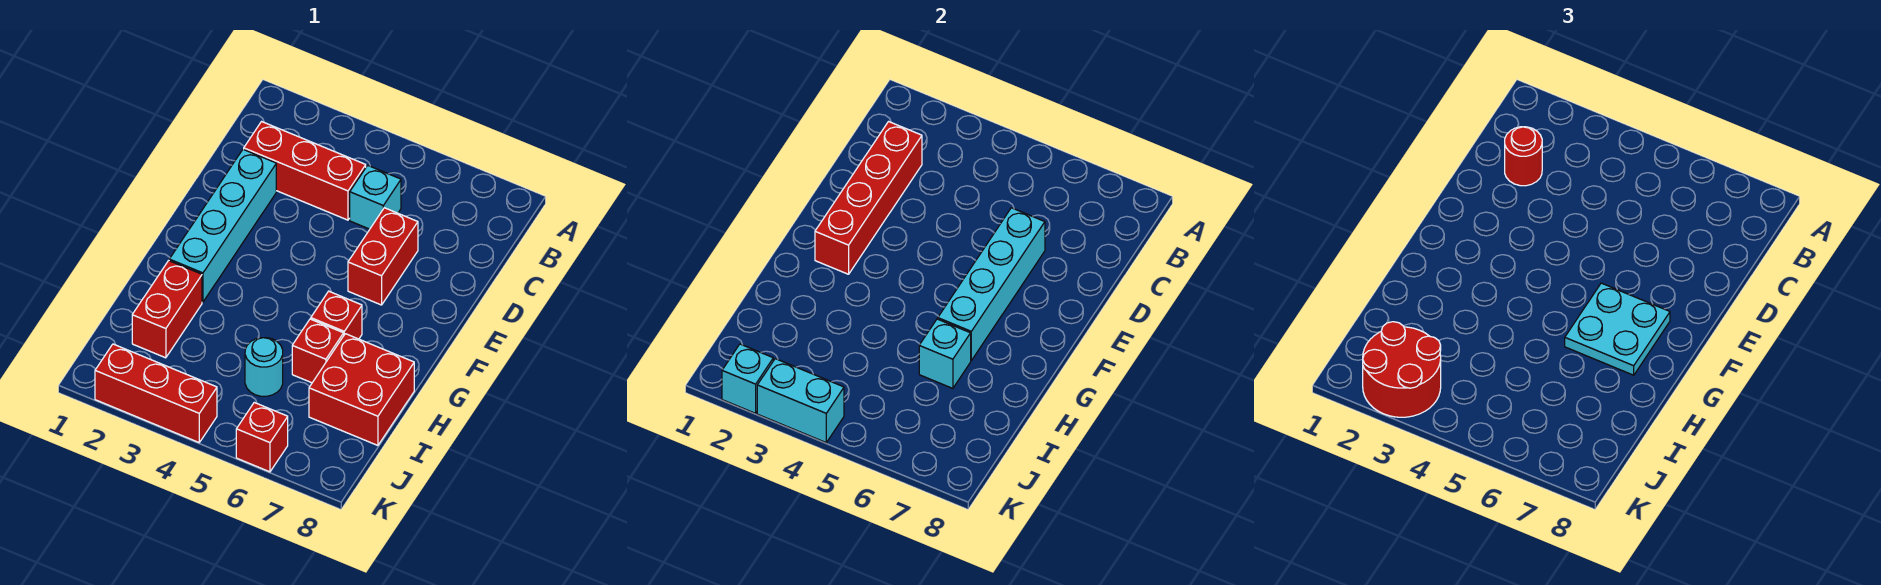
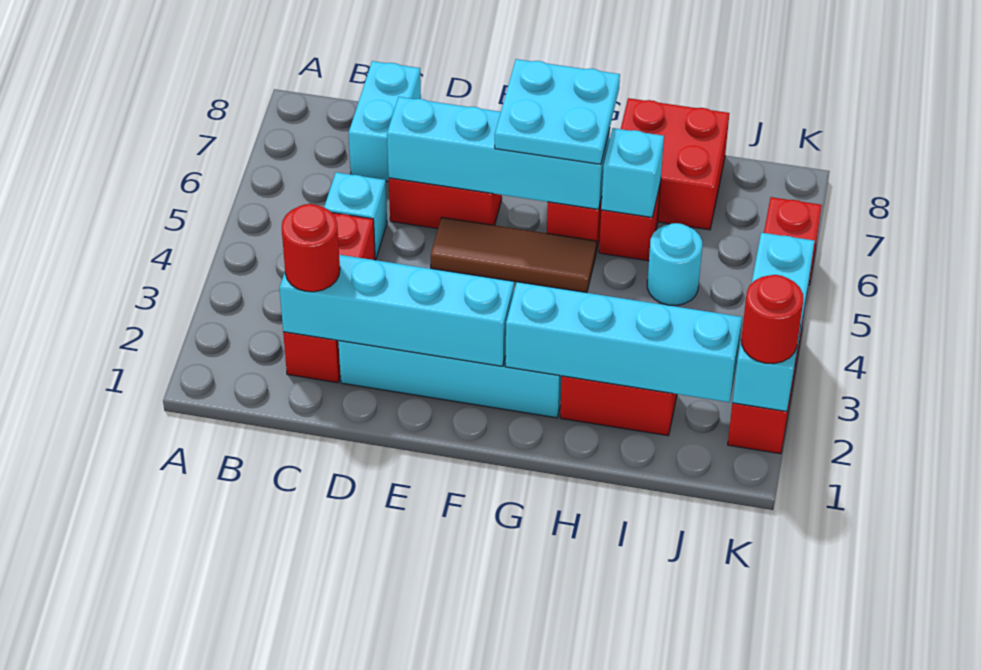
red 1x4 brick [815,122,922,274] -> cyan 1x4 brick [279,255,514,366]
none -> cyan 1x2 brick [349,61,421,181]
none -> brown 1x3 tile [431,217,597,293]
none -> cyan 1x4 brick [505,282,742,402]
red 2x2 round brick [1363,322,1441,417] -> red 1x1 round brick [741,275,803,364]

